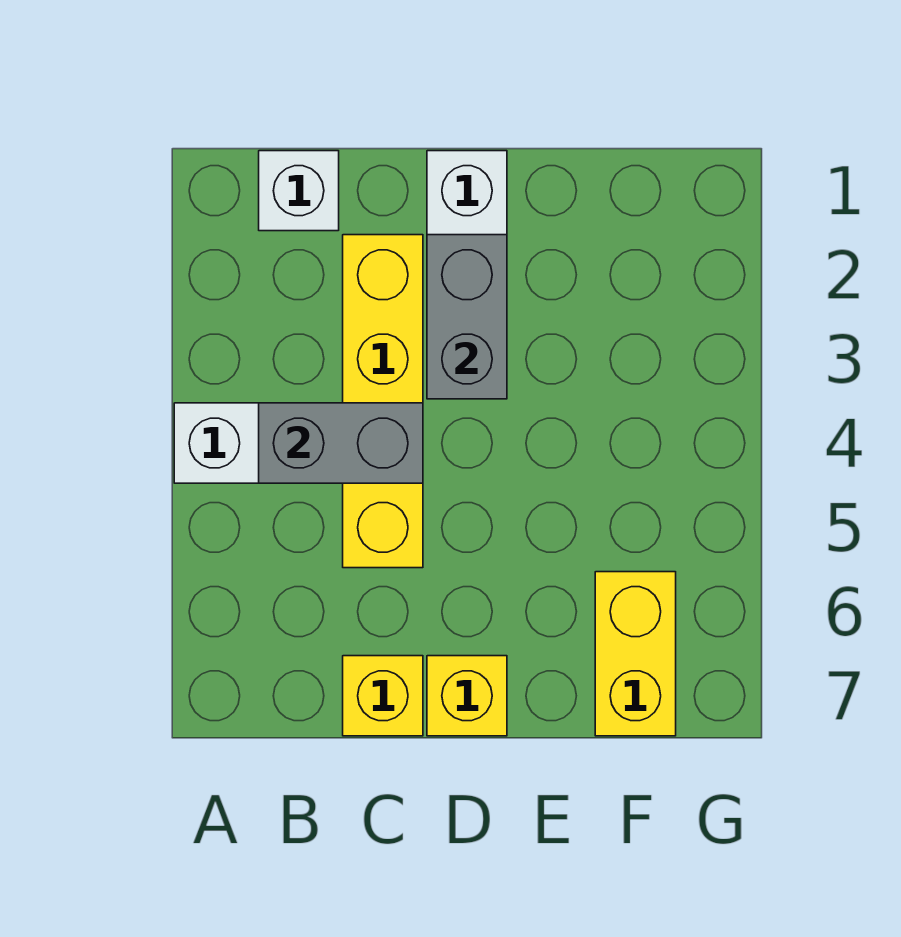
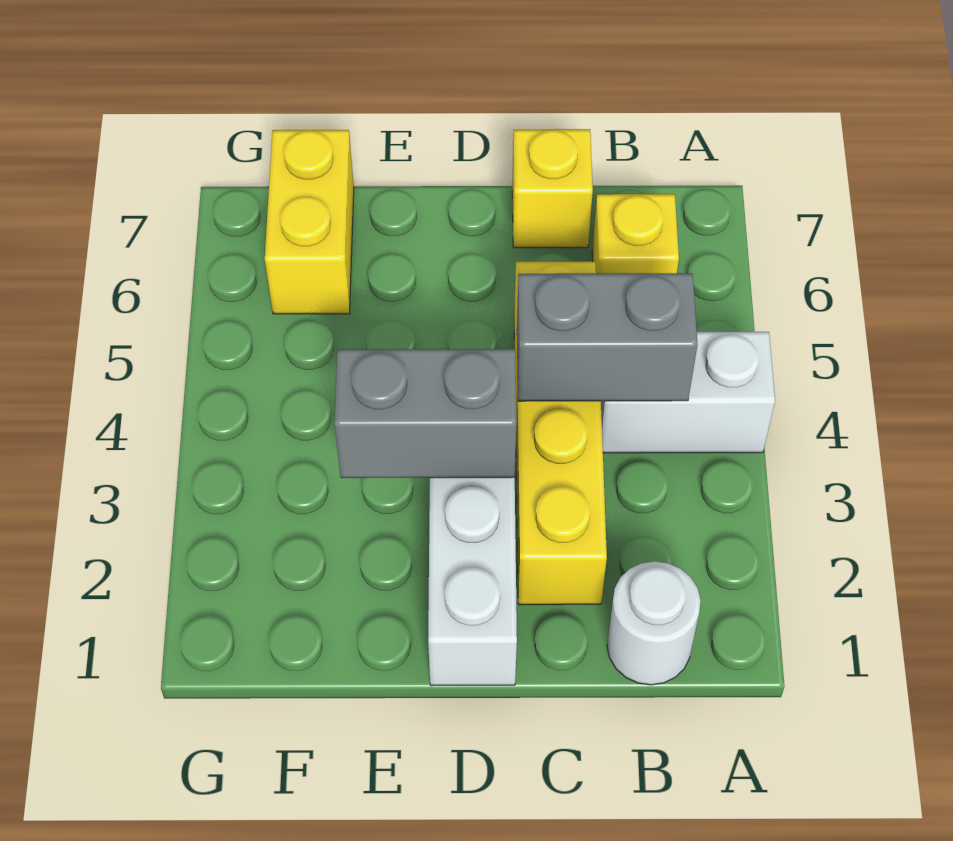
white 1x1 brick [259,151,339,231] -> white 1x1 round brick [607,561,701,685]
grey 1x2 brick [427,235,507,399] -> grey 1x2 brick turned to [334,349,516,478]
yellow 1x1 brick [427,656,507,736] -> yellow 1x1 brick moved to [592,194,679,273]

